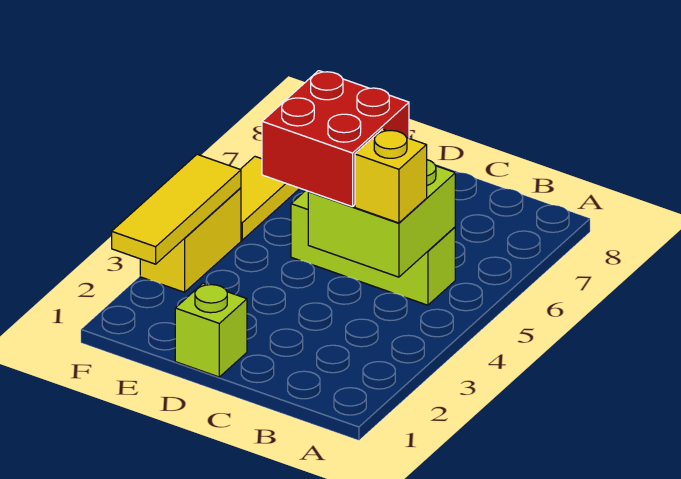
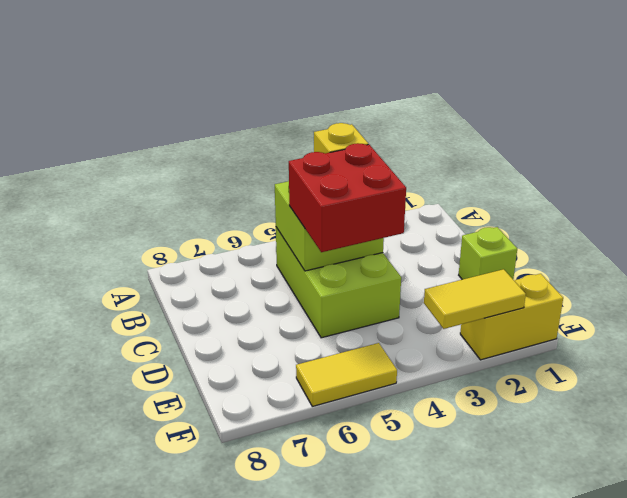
lime 1x3 brick [291,191,455,305] -> lime 2x3 brick [276,227,401,338]
yellow 1x3 tile [112,154,241,264] -> yellow 1x2 tile [424,269,526,329]
yellow 1x2 brick [140,188,241,292] -> yellow 1x2 brick moved to [460,274,563,360]

